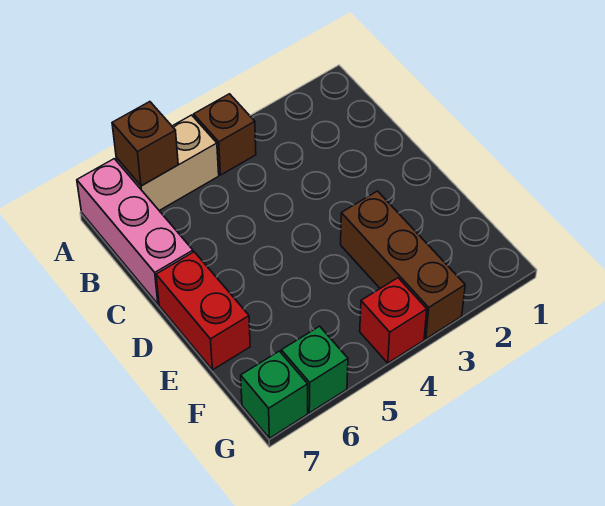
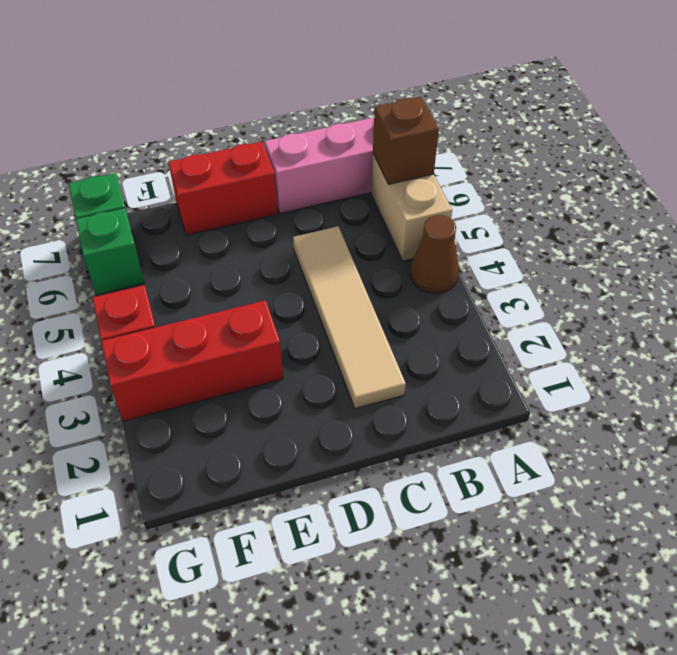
brown 1x1 brick [194,94,256,175] -> brown 1x1 cone [410,215,459,293]
none -> tan 1x4 tile [293,226,406,409]
brown 1x3 brick [341,191,465,339] -> red 1x3 brick [101,300,283,421]

